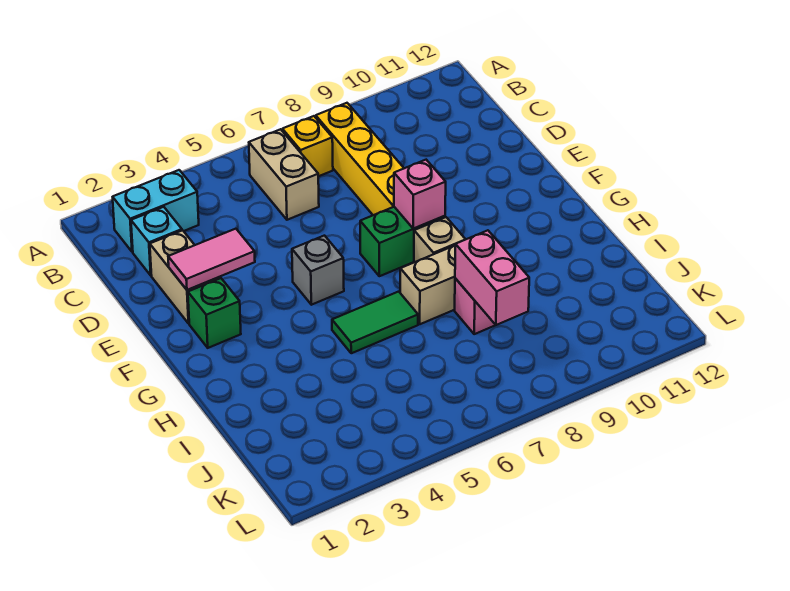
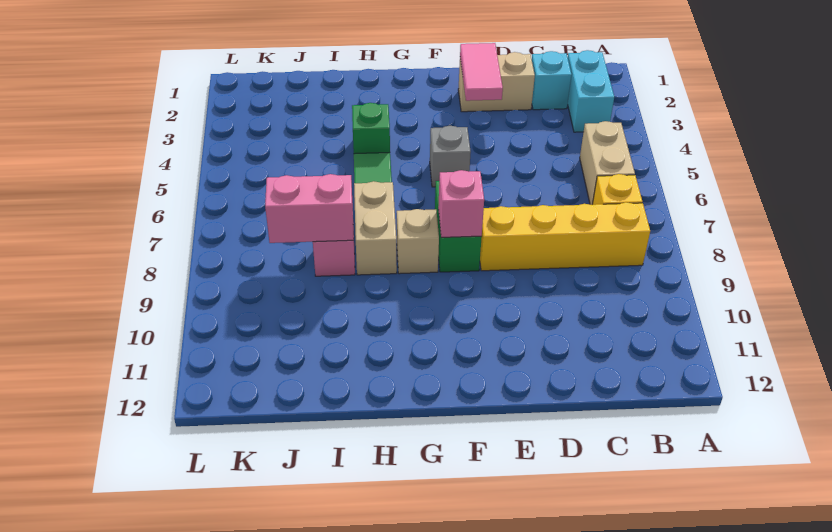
tan 1x2 brick [249,129,319,220] -> tan 1x2 brick turned to [580,121,635,205]
green 1x1 brick [188,278,241,348] -> green 1x1 brick moved to [352,103,390,154]

